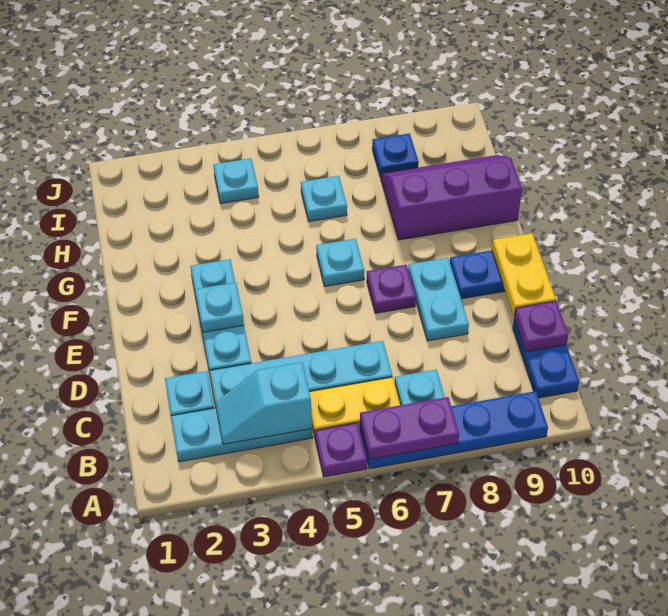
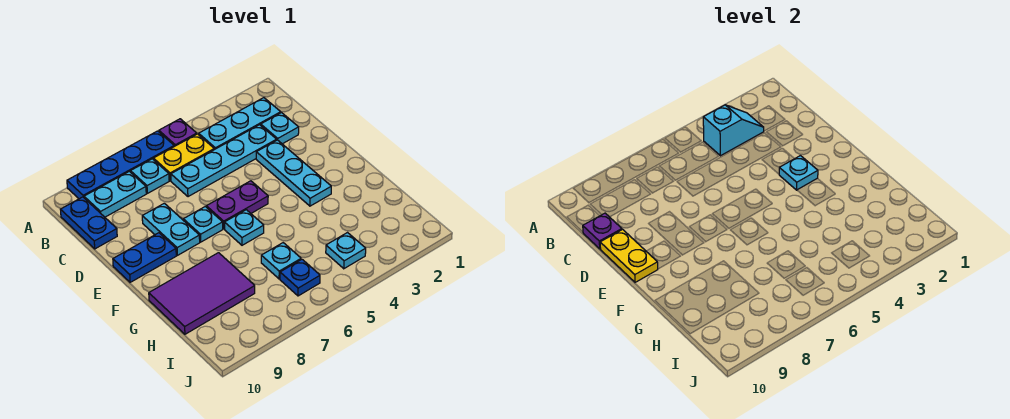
purple 1x2 plate [360,397,459,459] -> purple 1x2 plate moved to [206,181,268,229]
none -> cyan 1x2 plate [84,171,146,217]
purple 1x1 plate [367,265,416,313] -> cyan 1x1 plate [183,207,223,242]
purple 2x3 slope [381,155,522,240] -> purple 2x3 tile [149,253,255,334]
blue 1x1 plate [372,133,419,178] -> blue 1x1 plate moved to [280,259,320,296]

